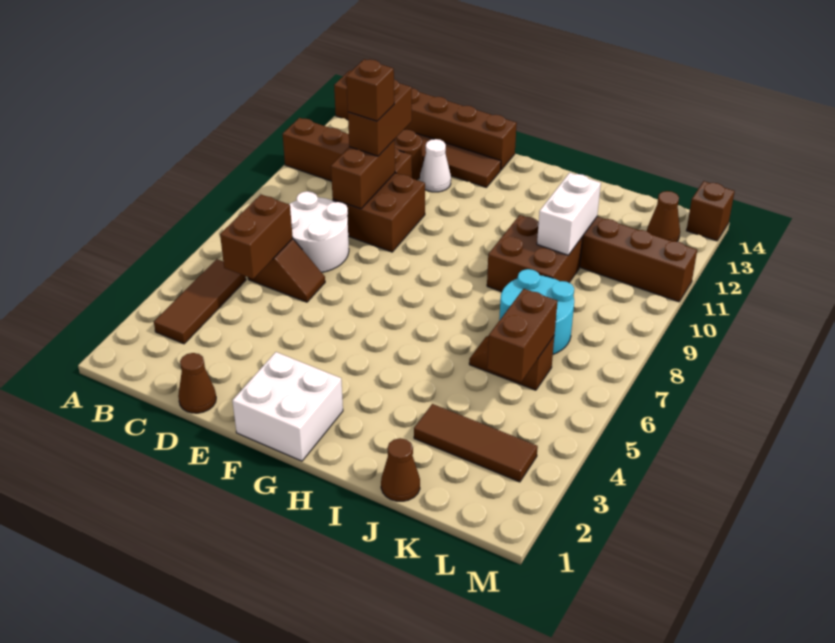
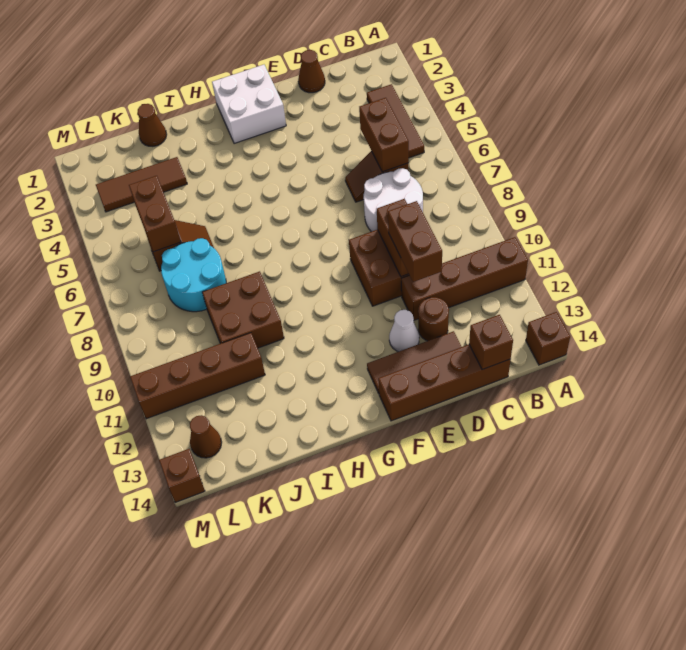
brown 1x1 brick [346,59,394,121] -> brown 1x1 brick moved to [469,315,513,370]
white 1x2 brick [537,173,601,255] -> none

